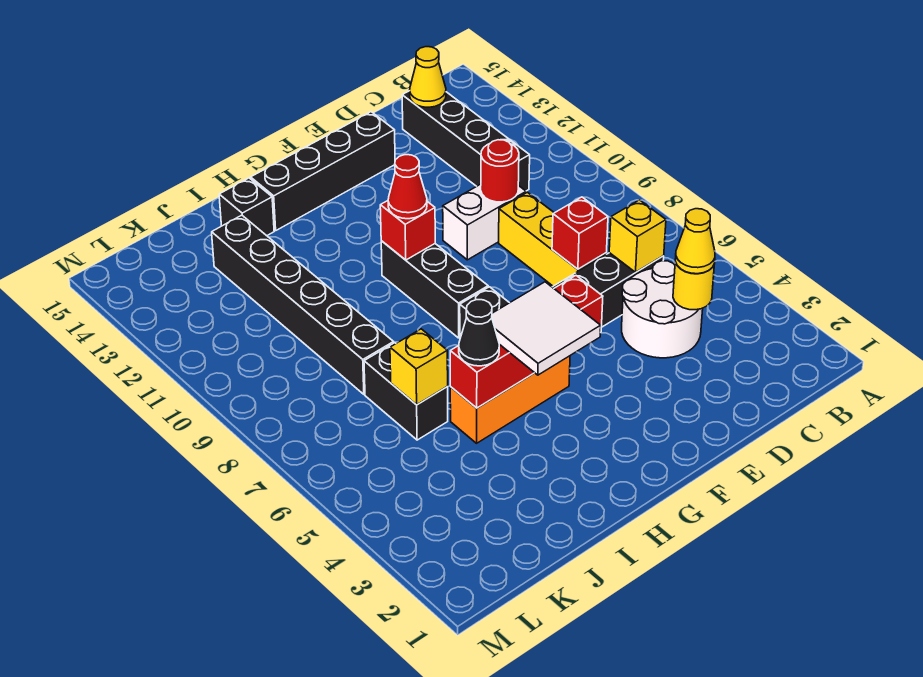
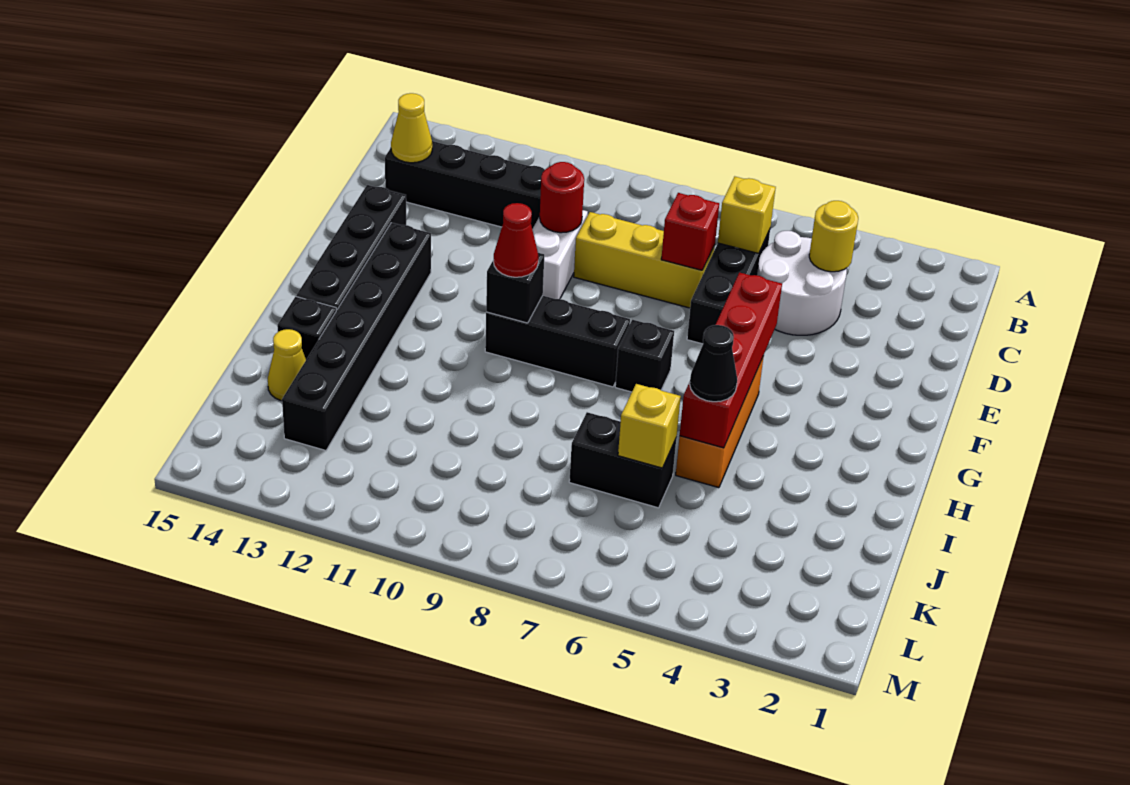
yellow 1x1 cone [675,209,715,274] -> yellow 1x1 cone moved to [268,329,306,401]
white 2x2 tile [492,282,601,375] -> none
red 1x1 brick [380,201,435,260] -> black 1x1 brick [486,253,544,323]
black 1x6 brick [212,215,394,394] -> black 1x6 brick turned to [282,223,431,450]

